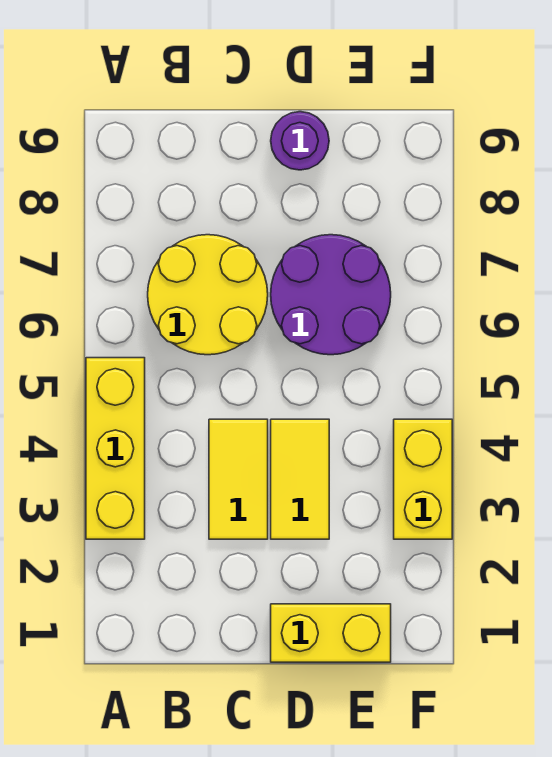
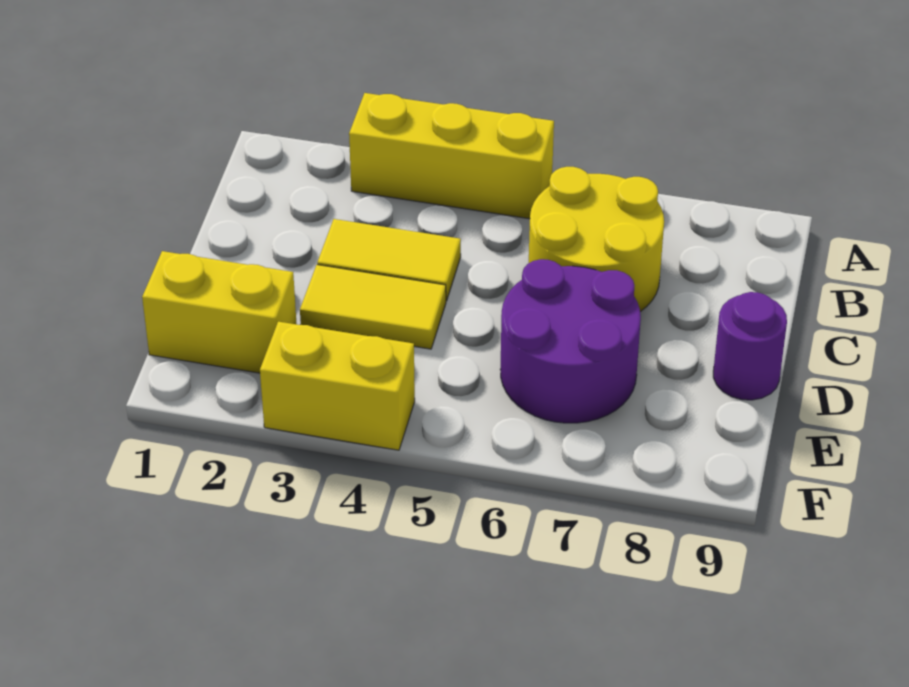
yellow 1x2 brick [271,604,391,662] -> yellow 1x2 brick turned to [142,251,296,373]

